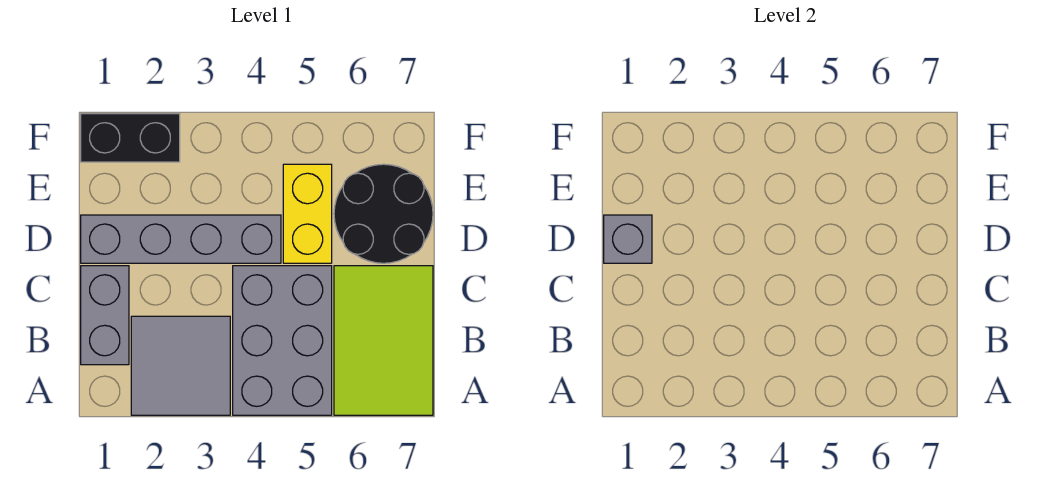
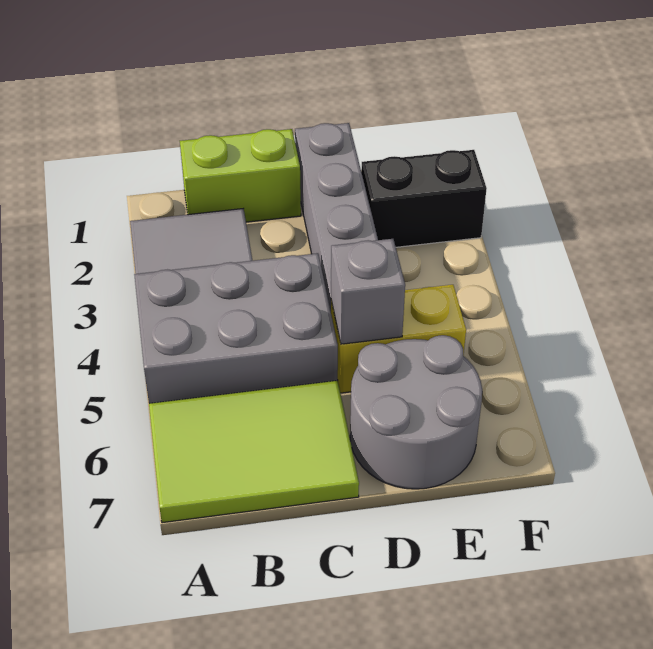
grey 1x2 brick [81,266,129,365] -> lime 1x2 brick [180,129,301,222]
grey 1x1 brick [604,215,652,263] -> grey 1x1 brick moved to [331,239,405,344]
black 2x2 round brick [334,164,433,263] -> grey 2x2 round brick [350,335,482,489]
black 1x2 brick [81,114,180,162] -> black 1x2 brick turned to [361,150,487,247]

